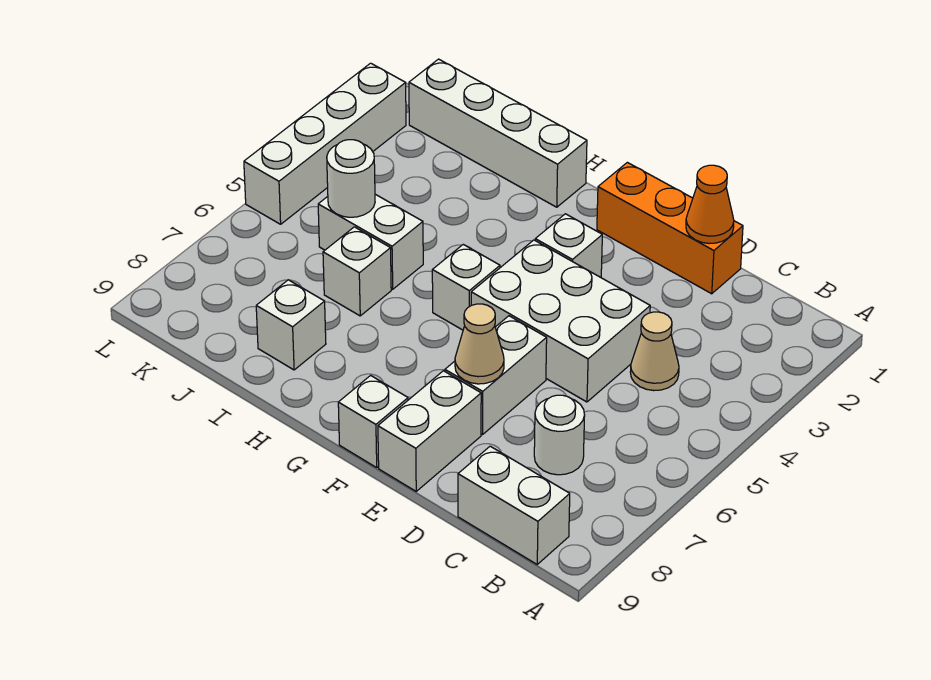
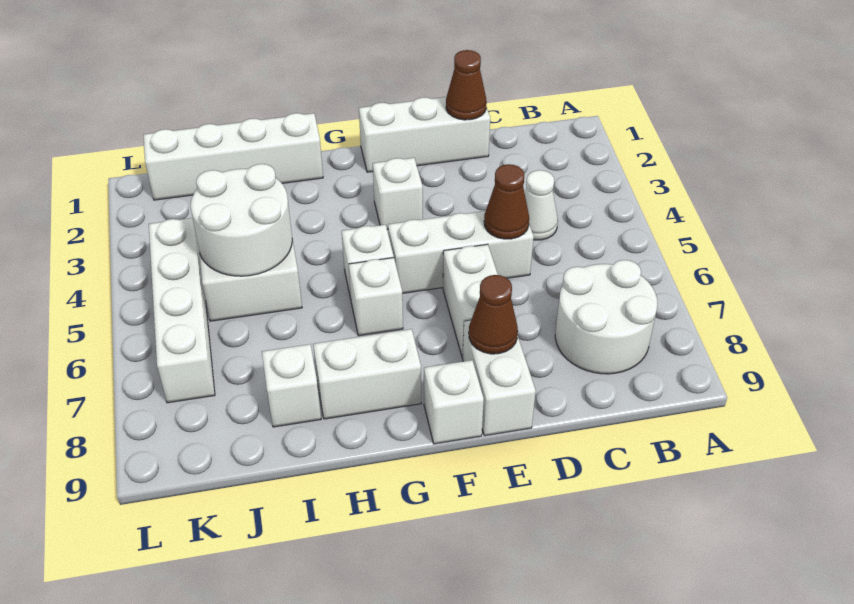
white 1x2 brick [458,446,570,564] -> white 1x2 brick moved to [313,329,421,419]
tan 1x1 cone [630,312,679,391] -> white 1x1 cone [525,170,558,240]
white 1x1 round brick [534,395,585,475] -> white 2x2 round brick [555,260,657,374]
orange 1x3 brick [597,162,743,294] -> white 1x3 brick [359,97,490,172]
orange 1x1 cone [686,165,734,243] -> brown 1x1 cone [446,50,487,120]
white 2x3 brick [471,240,650,402] -> white 1x3 brick [388,211,534,293]
none -> brown 1x1 cone [484,164,529,239]
tan 1x1 cone [455,304,504,384] -> none
none -> brown 1x1 cone [469,275,518,354]
white 1x1 brick [323,227,391,316] -> white 1x1 brick moved to [349,258,403,336]
white 1x1 round brick [327,140,375,217] -> white 2x2 round brick [191,164,292,276]
white 1x4 brick [244,63,406,224] -> white 1x4 brick moved to [149,218,215,403]

